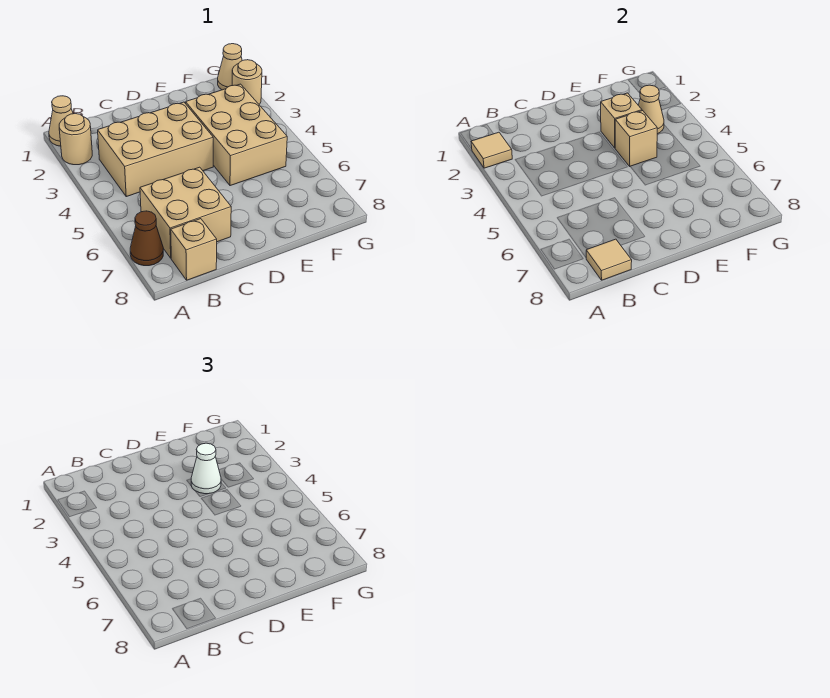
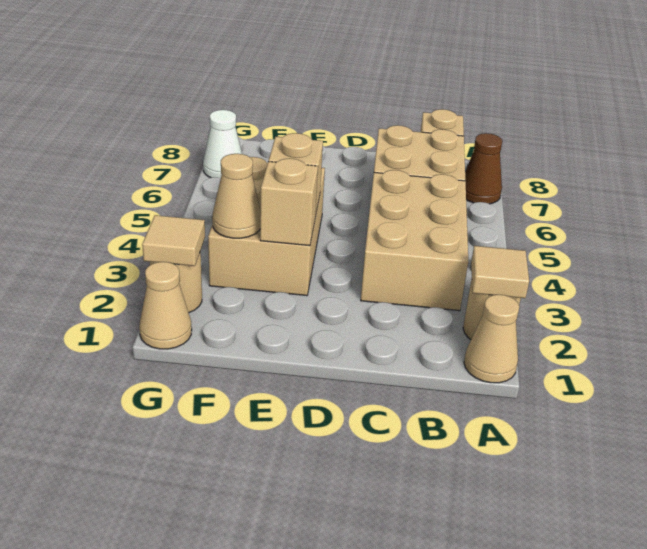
tan 2x3 brick [98,102,213,197] -> tan 2x3 brick turned to [361,170,468,311]
tan 1x1 tile [586,239,632,280] -> tan 1x1 tile moved to [142,215,205,266]
white 1x1 cone [191,443,221,494] -> white 1x1 cone moved to [203,110,242,178]

